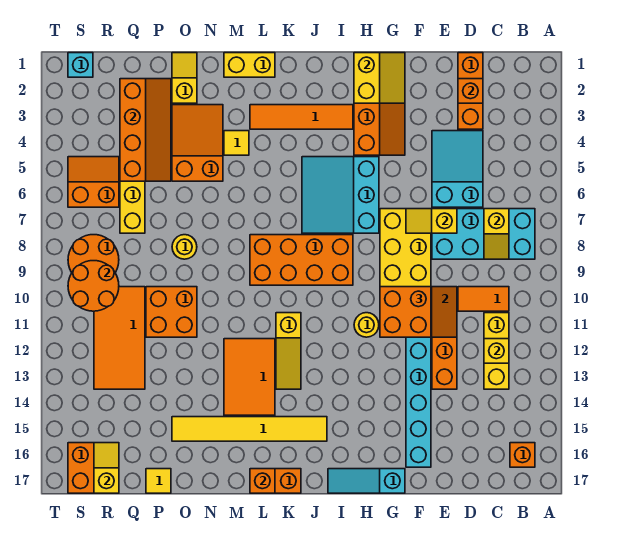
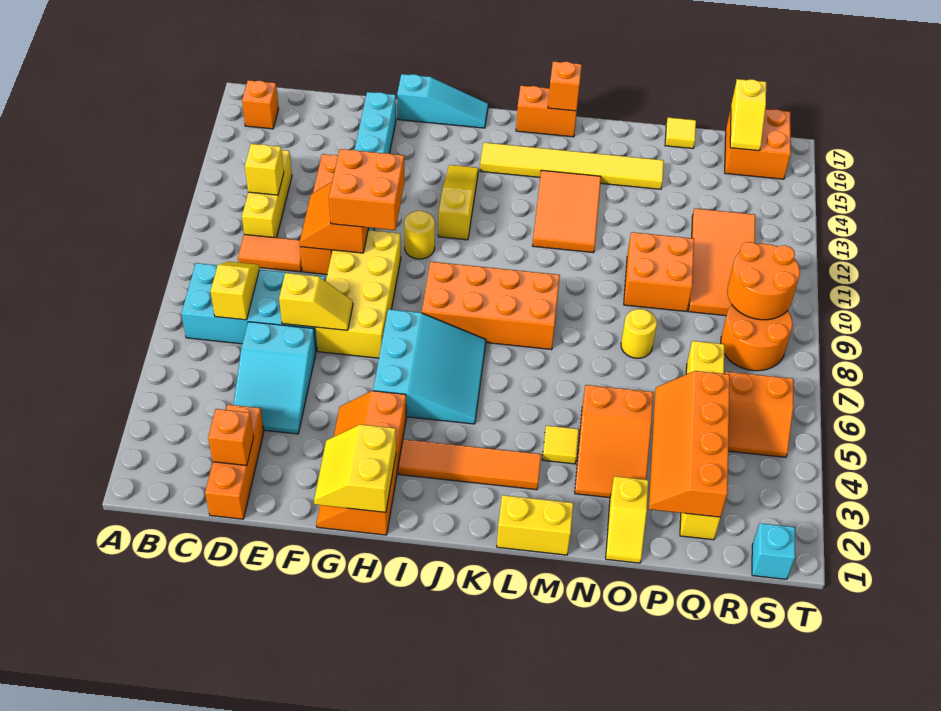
yellow 1x3 slope [276,313,301,389] -> yellow 1x3 slope moved to [438,165,478,240]

